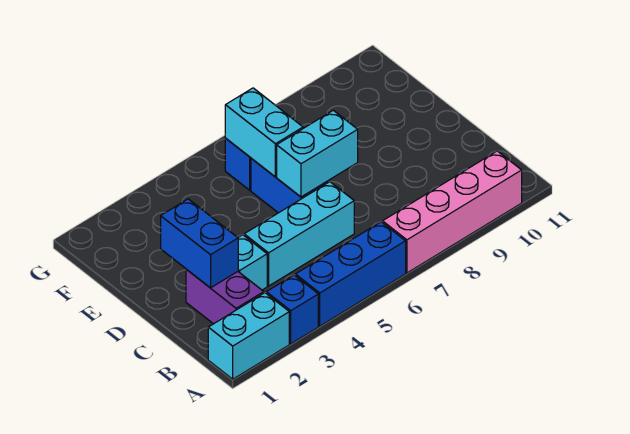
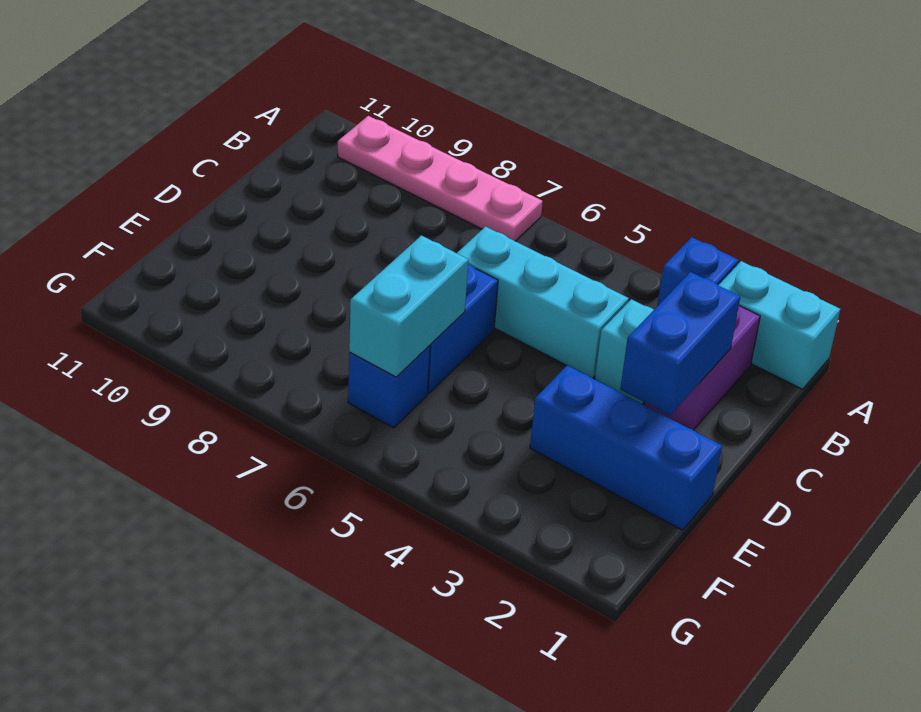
blue 1x3 brick [295,222,406,326] -> blue 1x3 brick moved to [530,365,722,530]
pink 1x4 brick [383,151,522,273] -> pink 1x4 plate [338,116,543,241]
cyan 1x2 brick [277,110,358,197] -> none

